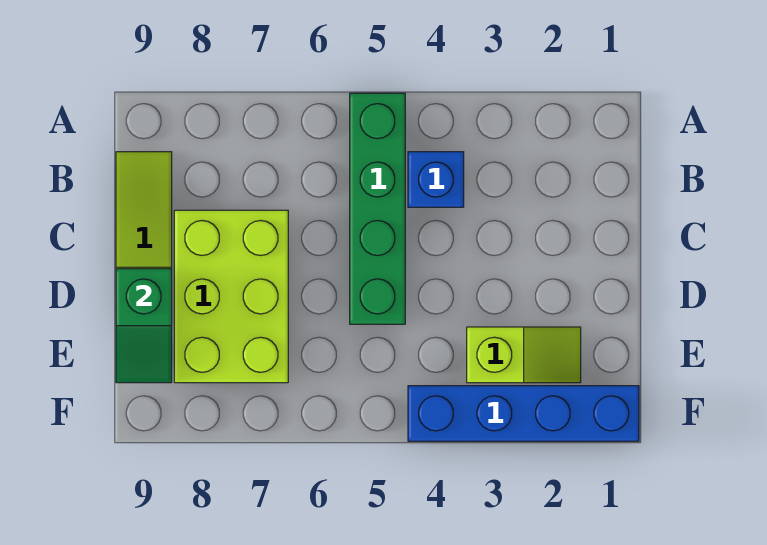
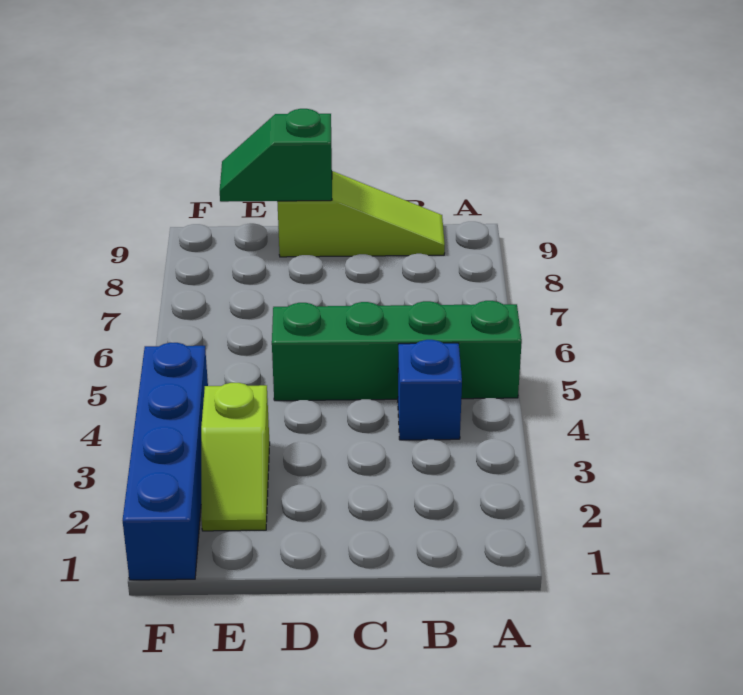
lime 2x3 brick [174,210,288,383] -> none

